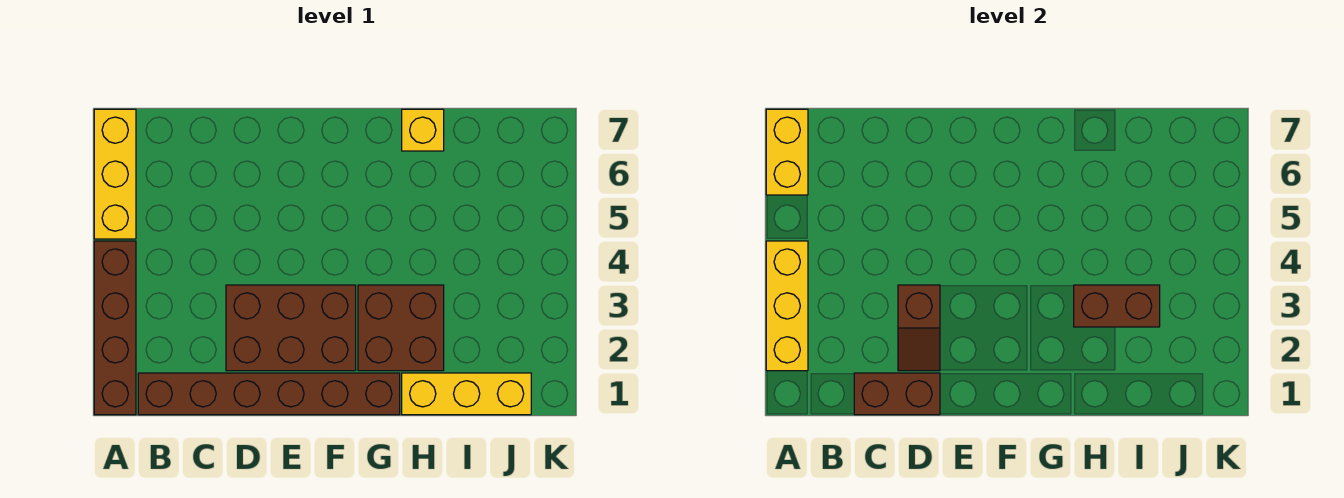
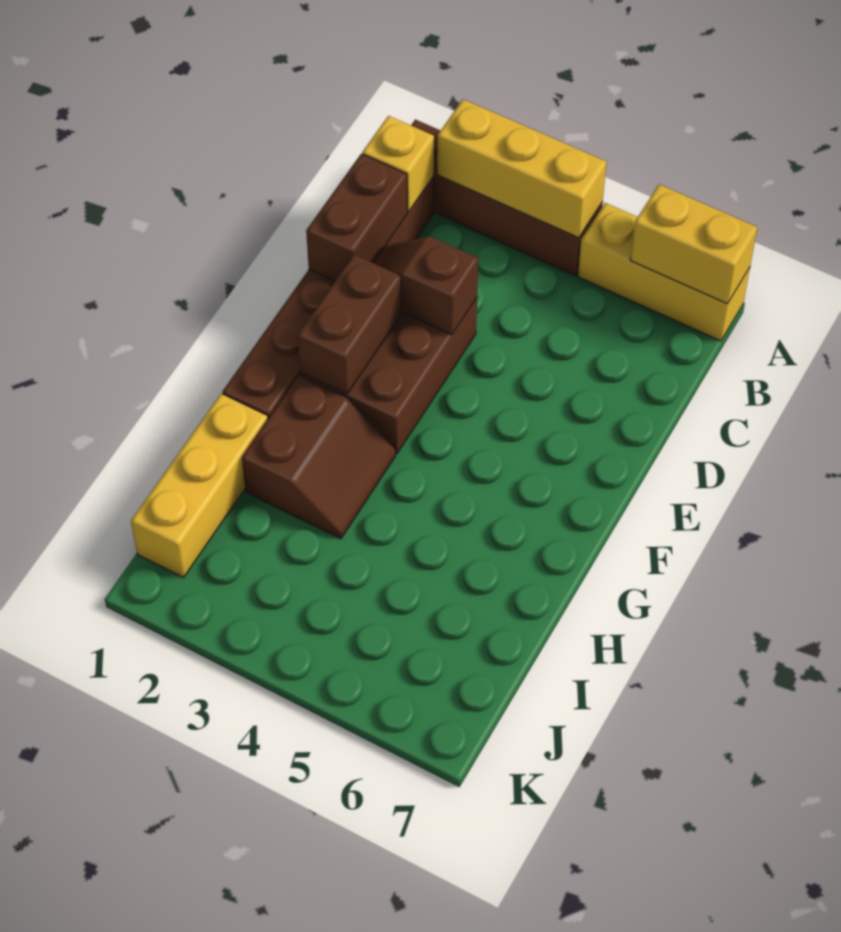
brown 2x2 brick [358,285,444,371] -> brown 2x2 slope [242,375,396,539]
brown 1x2 brick [1074,285,1160,327] -> brown 1x2 brick moved to [298,255,401,395]
yellow 1x1 brick [402,109,444,151] -> yellow 1x1 brick moved to [362,116,434,212]

